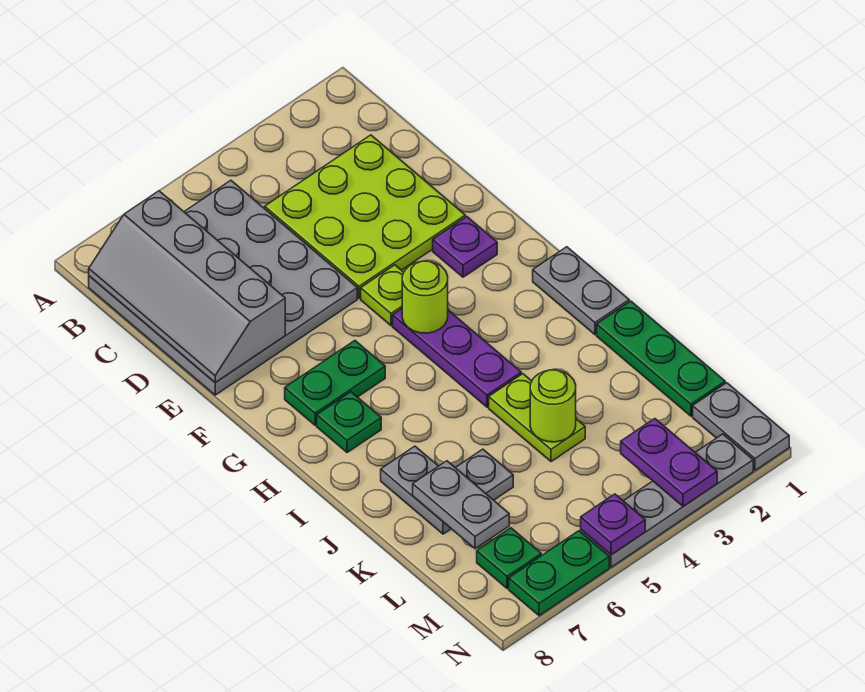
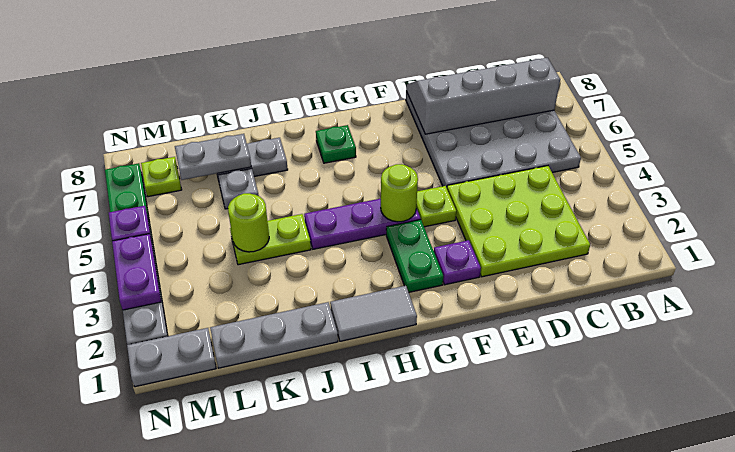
green 1x2 plate [285,341,385,425] -> green 1x2 plate moved to [386,220,443,292]
grey 1x2 plate [533,247,629,335] -> grey 1x2 tile [330,286,417,341]
green 1x3 plate [597,301,725,416] -> grey 1x3 plate [210,302,338,368]
purple 1x2 plate [621,419,717,506] -> purple 1x2 plate turned to [112,234,161,310]
green 1x1 plate [477,528,541,588] -> lime 1x1 plate [141,157,182,197]

